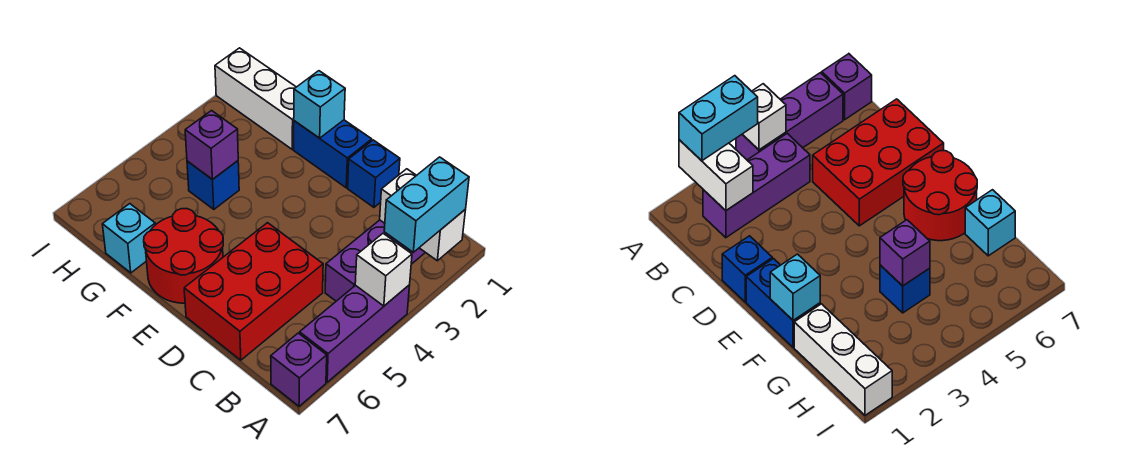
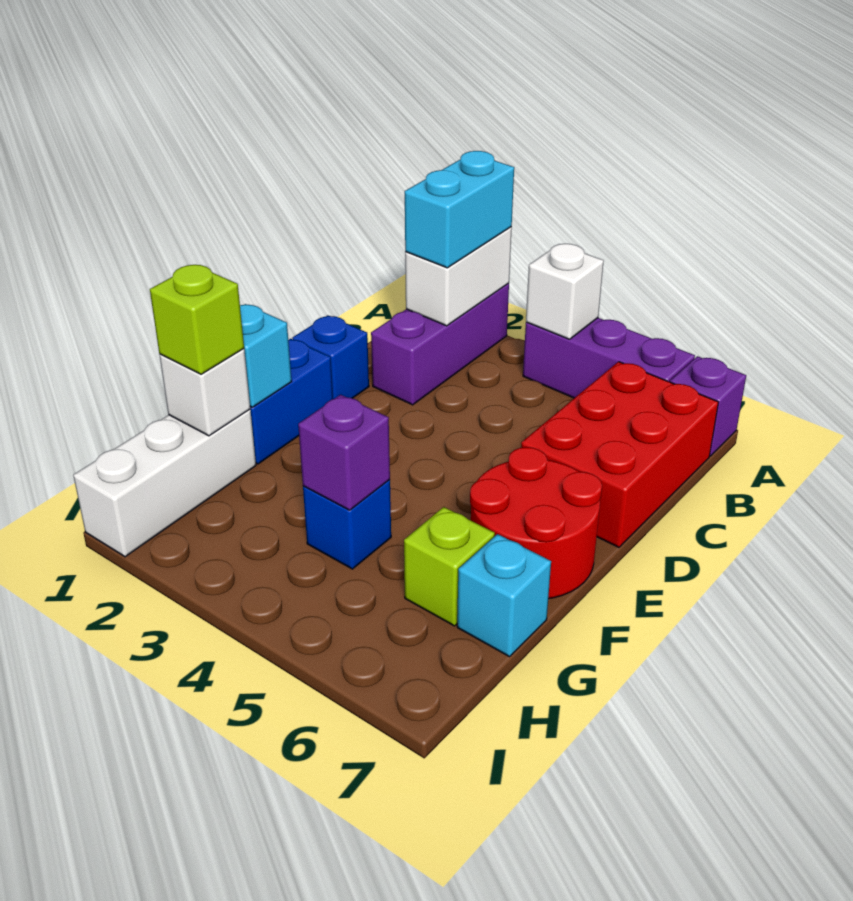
cyan 1x2 brick [384,157,469,252] -> cyan 1x2 brick turned to [405,151,514,268]
purple 1x3 brick [325,220,425,301] -> purple 1x3 brick turned to [371,283,509,405]
red 2x3 brick [184,223,323,360] -> red 2x3 brick turned to [521,362,718,547]
none -> white 1x1 brick [160,349,250,436]
none -> lime 1x1 brick [150,265,244,374]
none -> lime 1x1 brick [404,507,495,626]

